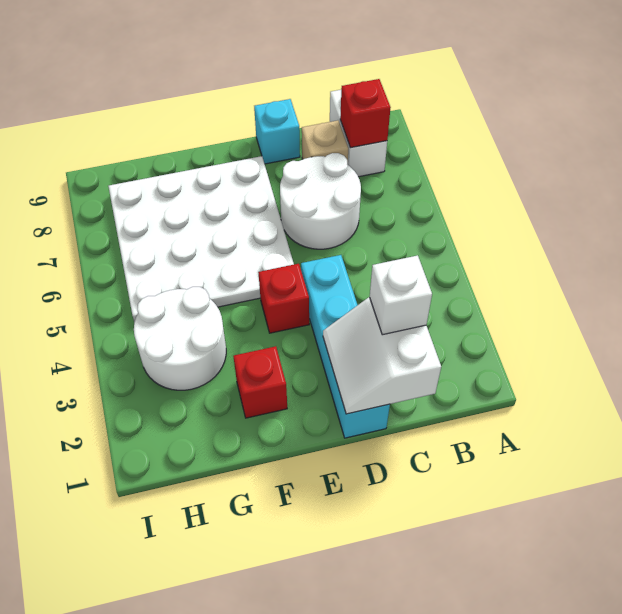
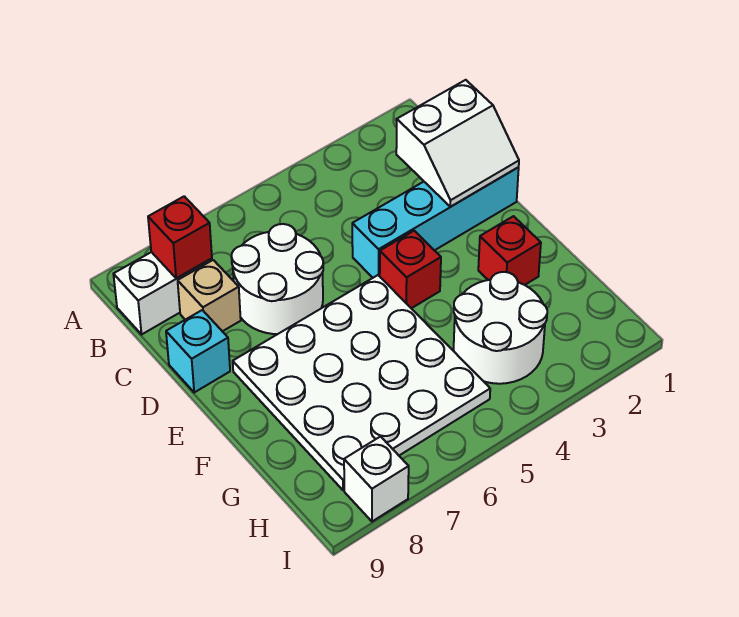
white 1x1 brick [370,255,432,335] -> white 1x1 brick moved to [344,437,409,521]

